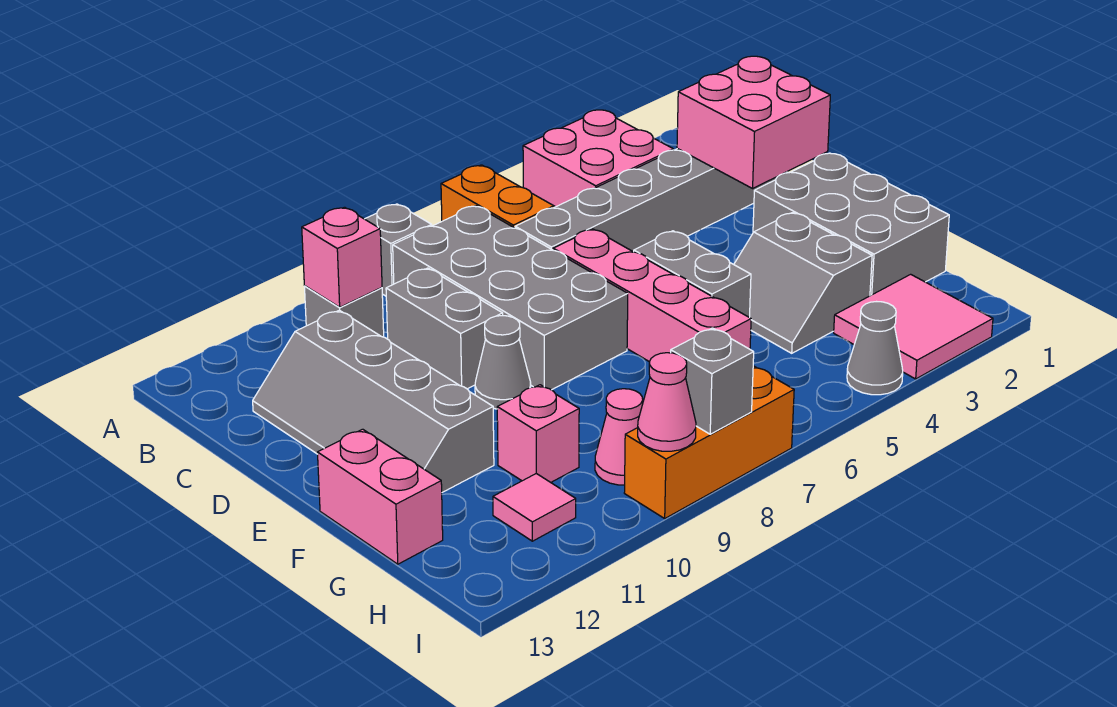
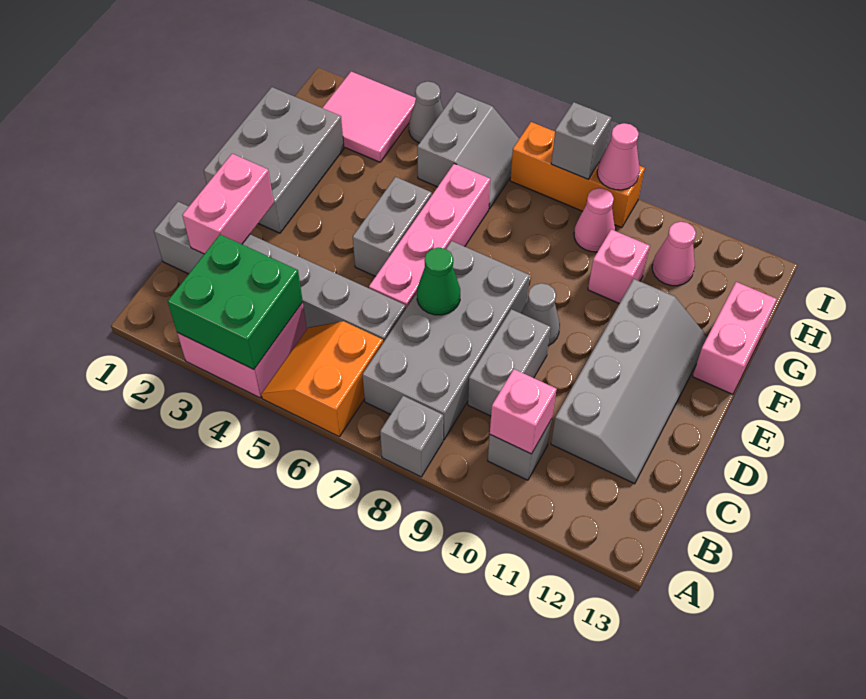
none -> green 2x2 brick [168,235,303,369]
pink 2x2 brick [677,56,830,188] -> pink 1x2 brick [182,154,274,254]
none -> green 1x1 cone [417,248,460,315]
grey 2x2 slope [734,213,872,353] -> grey 2x2 slope moved to [417,92,519,209]
pink 1x1 tile [493,474,576,541] -> pink 1x1 cone [652,222,696,286]

